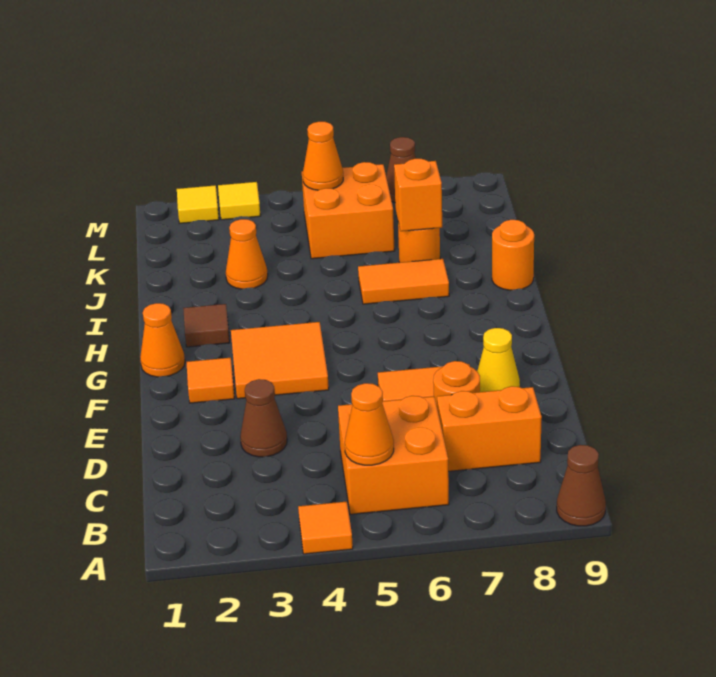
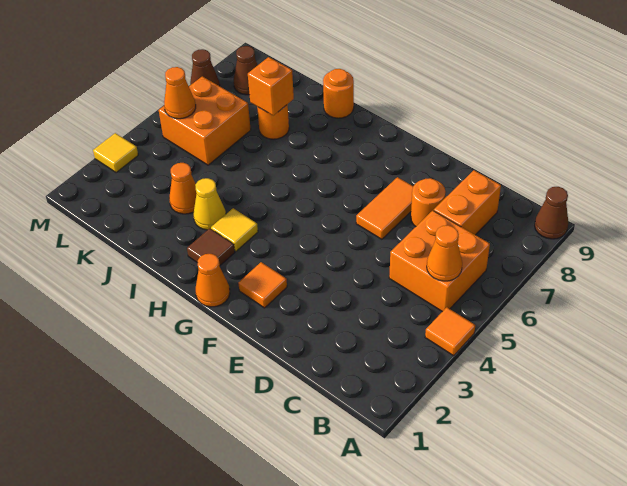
brown 1x1 cone [240,379,287,457] -> brown 1x1 cone moved to [234,46,258,95]
yellow 1x1 cone [477,328,520,392] -> yellow 1x1 cone moved to [194,178,226,230]
orange 2x2 tile [231,322,329,399] -> none
orange 1x2 tile [358,259,449,304] -> none
yellow 1x1 tile [177,185,219,223] -> yellow 1x1 tile moved to [211,208,258,251]

